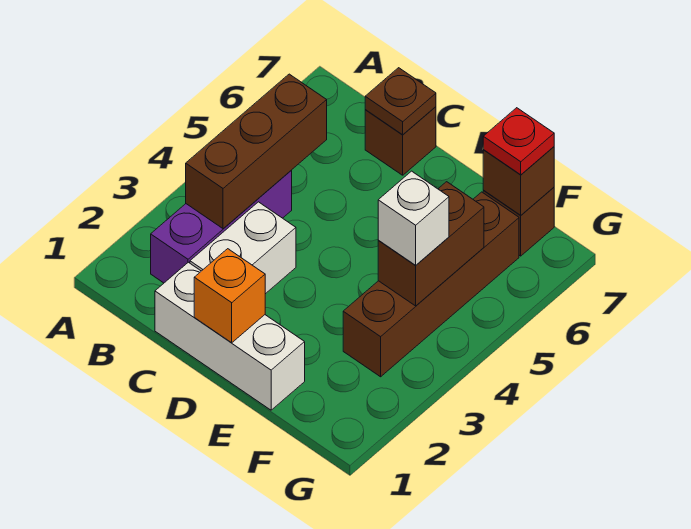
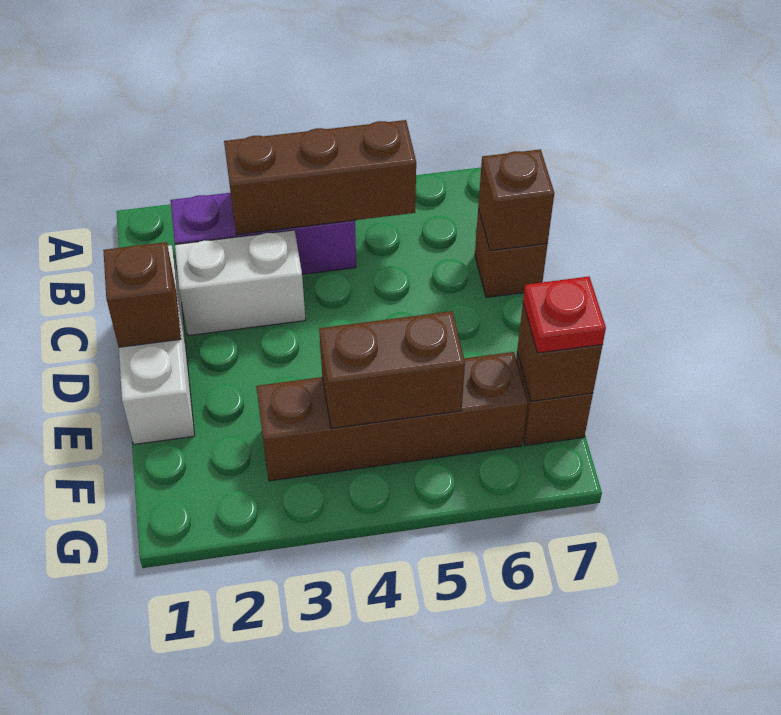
brown 1x1 plate [365,68,436,135] -> brown 1x1 brick [478,149,554,251]
orange 1x1 brick [194,249,265,343] -> brown 1x1 brick [103,242,181,347]
white 1x1 brick [378,171,449,265] -> none

